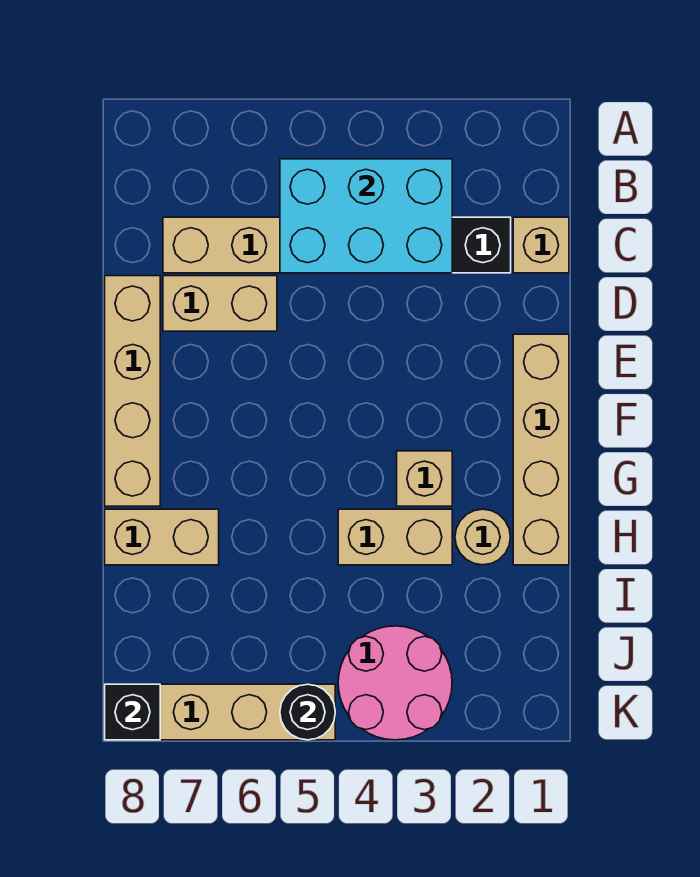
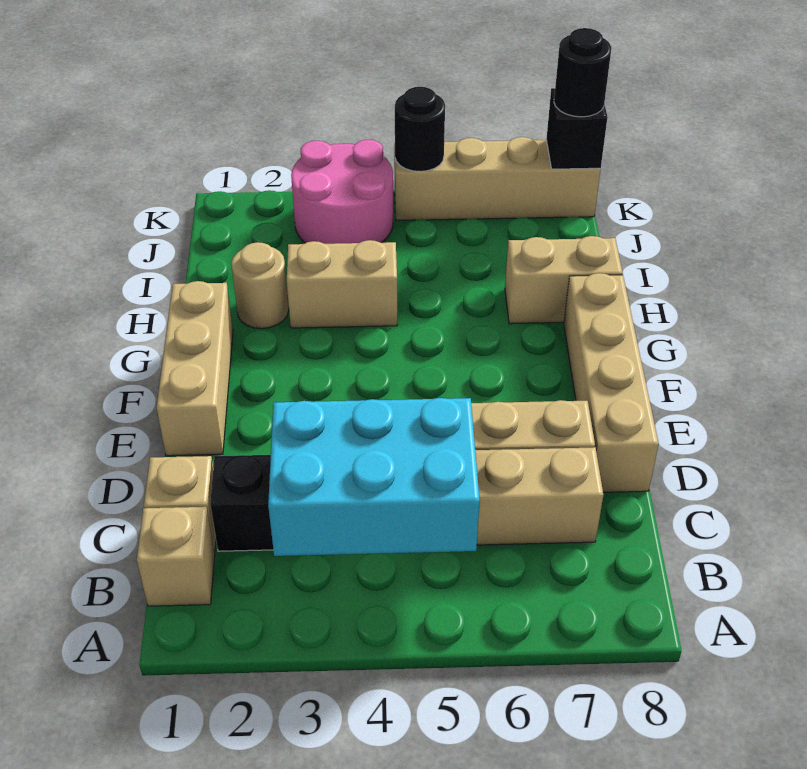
tan 1x4 brick [513,334,569,565] -> tan 1x3 brick [157,281,233,456]
tan 1x1 brick [397,451,452,506] -> tan 1x1 brick moved to [137,507,215,606]
none -> black 1x1 round brick [554,28,611,117]

